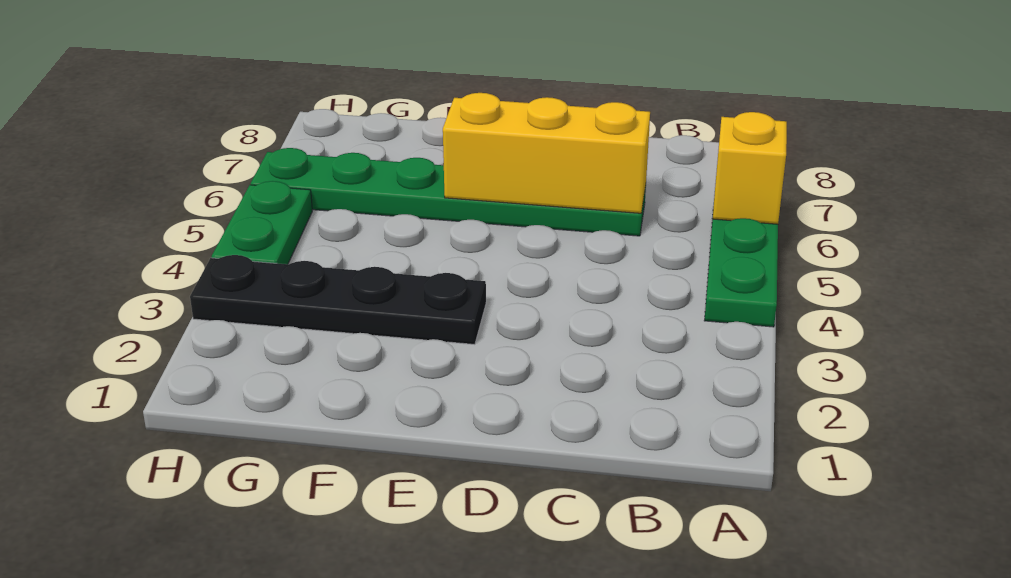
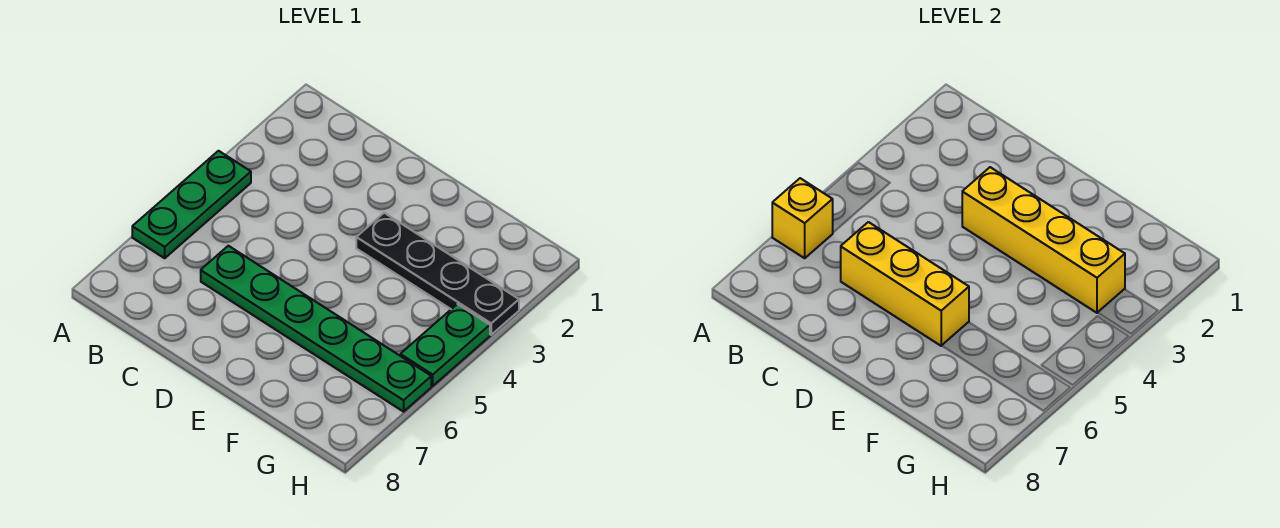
none -> yellow 1x4 brick [962,167,1125,313]

